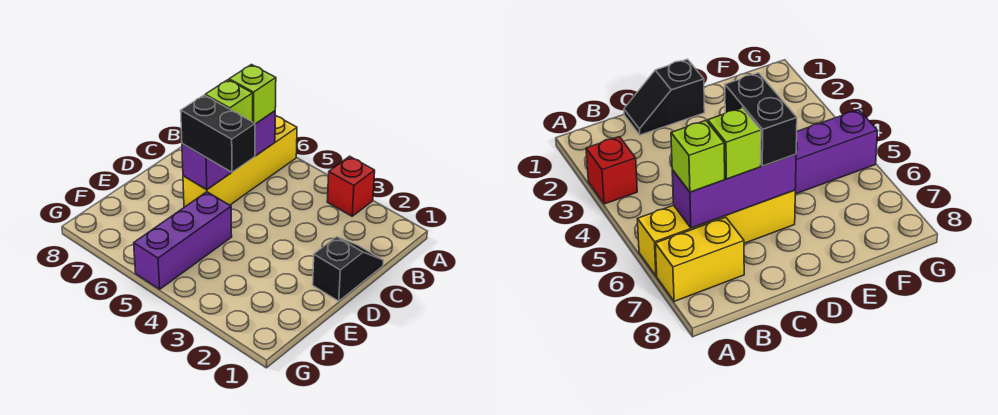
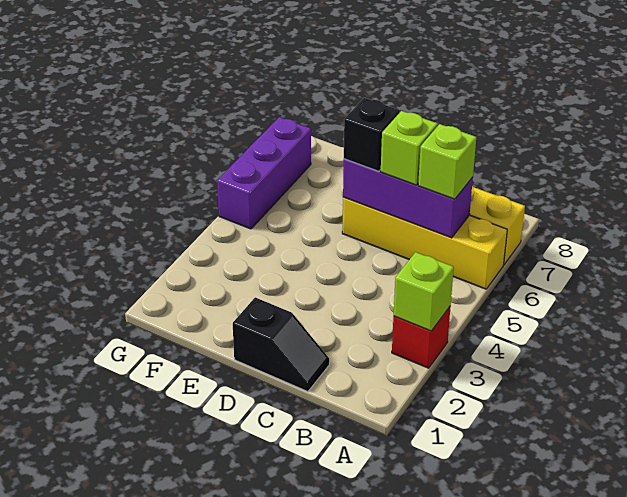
none -> lime 1x1 brick [394,252,454,331]
black 1x2 brick [181,95,255,172] -> black 1x1 brick [344,98,400,171]
purple 1x3 brick [134,192,232,289] -> purple 1x3 brick turned to [217,117,311,229]

